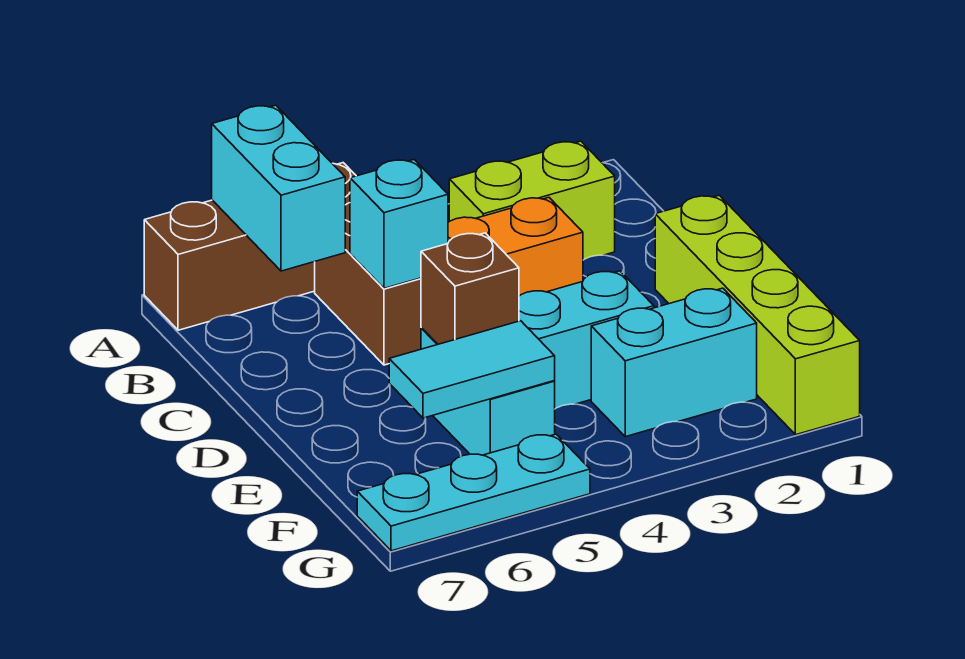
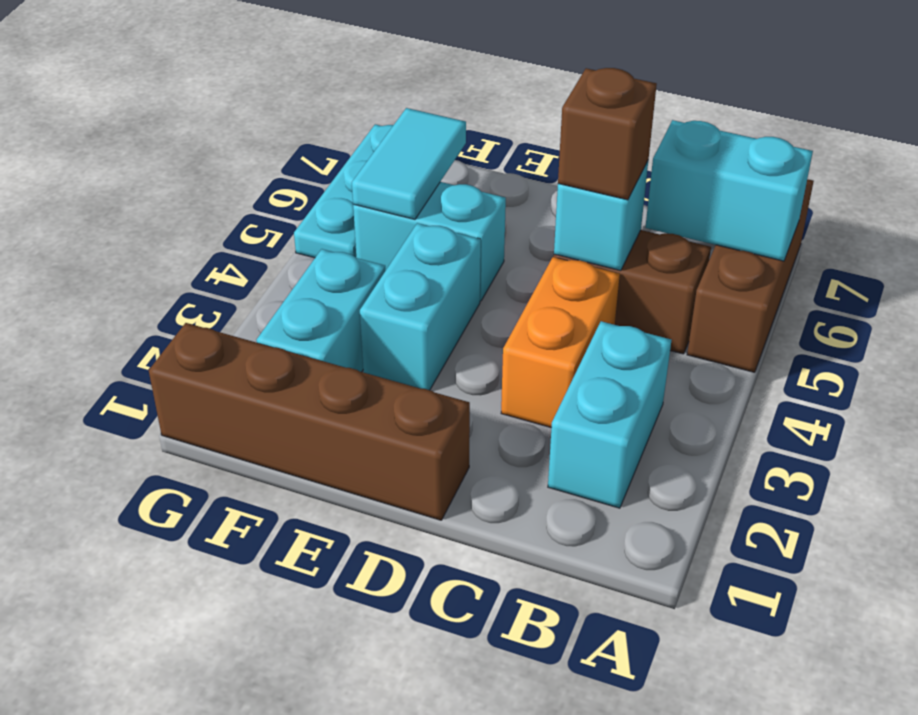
lime 1x2 brick [449,141,615,260] -> cyan 1x2 brick [548,321,671,508]
lime 1x4 brick [655,195,860,435] -> brown 1x4 brick [149,323,470,520]
brown 1x1 brick [421,233,519,344] -> brown 1x1 brick moved to [558,68,657,200]

